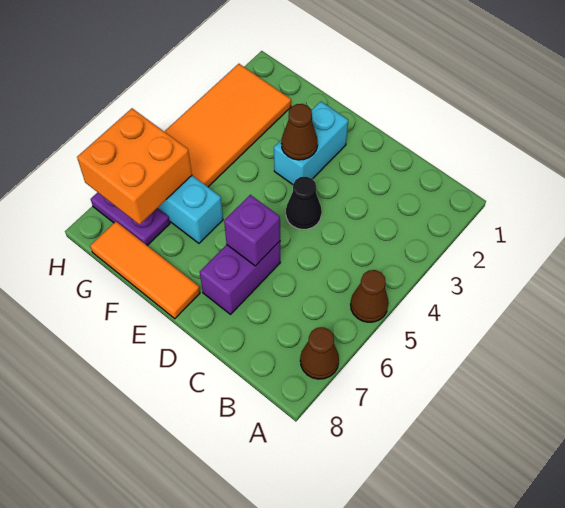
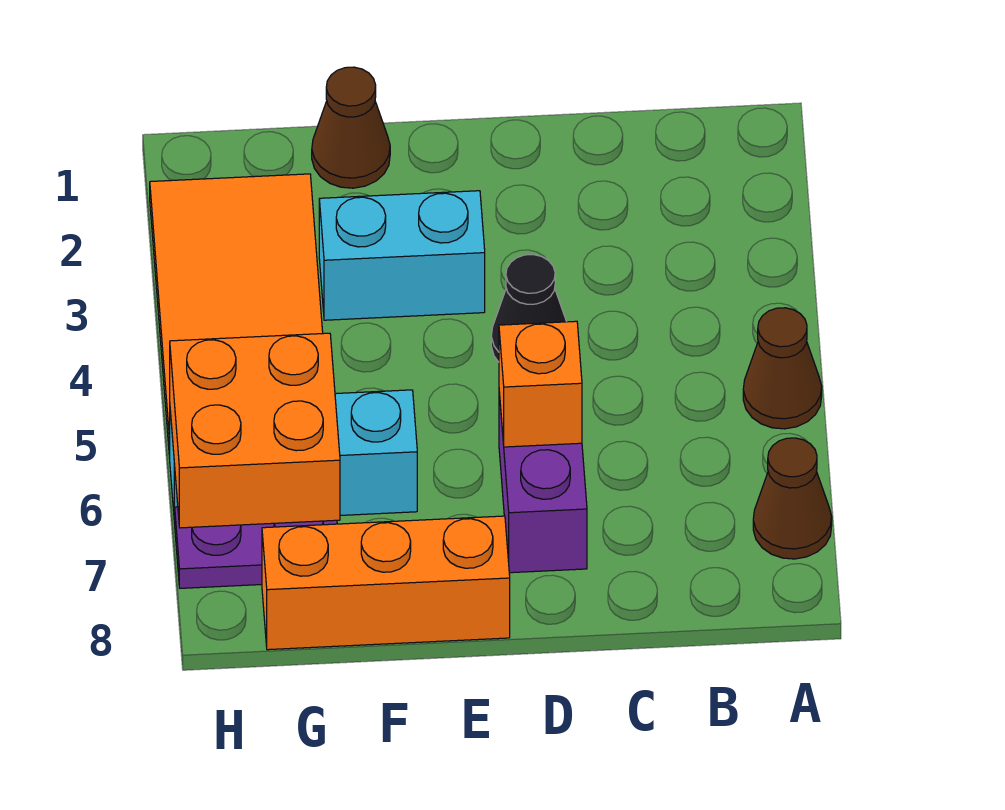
purple 1x1 brick [224,195,280,266] -> orange 1x1 brick [499,321,582,447]
cyan 1x2 brick [274,102,348,184] -> cyan 1x2 brick turned to [319,191,485,320]
brown 1x1 cone [281,104,318,160] -> brown 1x1 cone moved to [312,67,390,188]
orange 1x3 tile [90,222,200,319] -> orange 1x3 brick [262,516,510,650]

